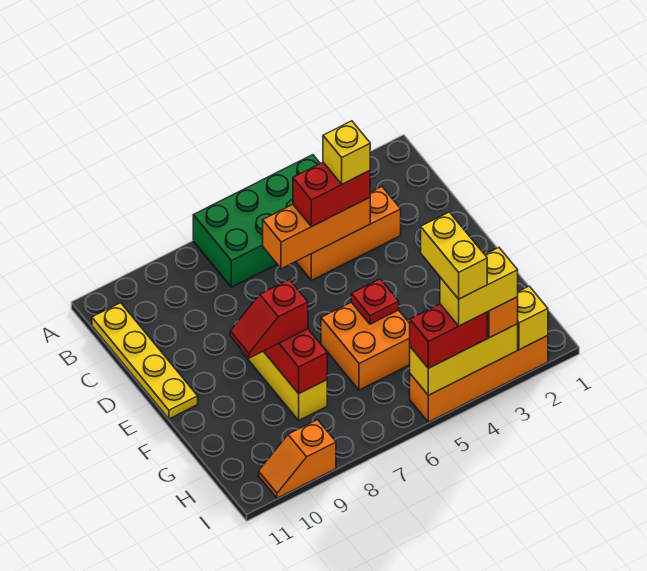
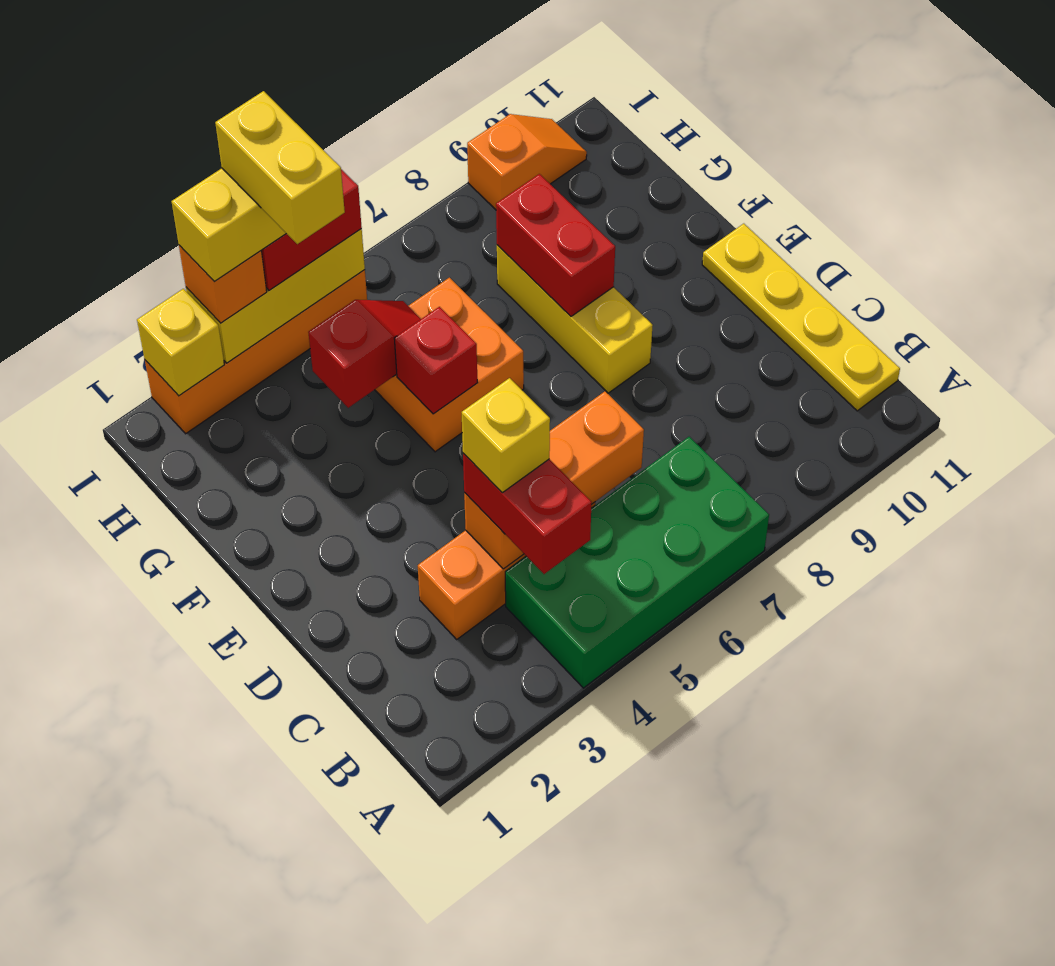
red 1x2 brick [293,162,370,226] -> red 1x2 brick turned to [463,453,592,574]
red 1x1 plate [351,279,399,324] -> red 1x1 brick [394,307,477,414]
red 1x2 slope [230,280,308,358] -> red 1x2 slope moved to [308,300,421,408]

